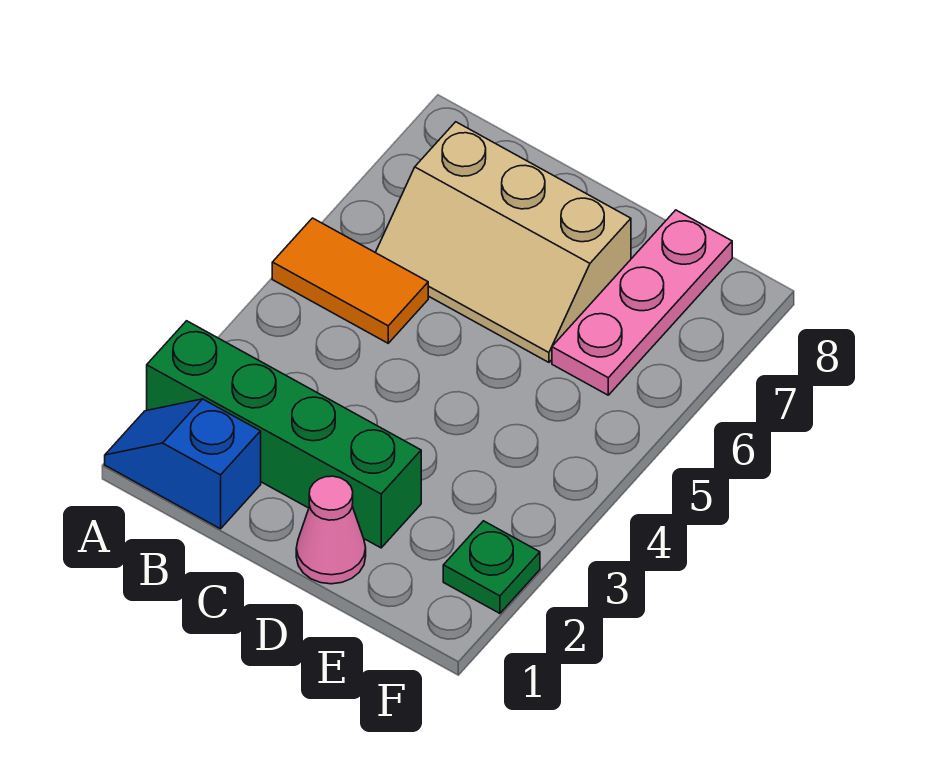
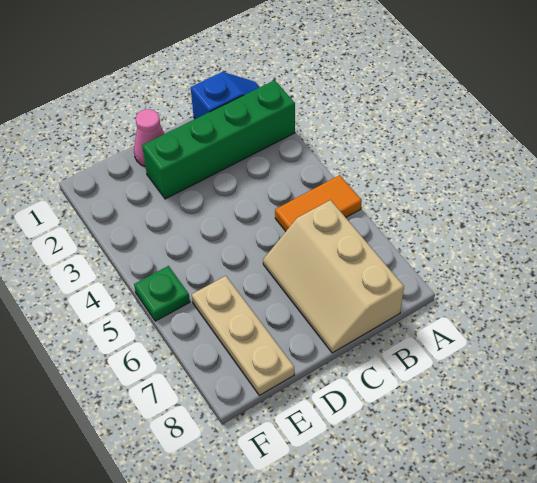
tan 2x3 slope [375,122,631,362] -> tan 2x3 slope turned to [263,200,404,353]
pink 1x3 plate [552,210,732,395] -> tan 1x3 plate [192,276,294,395]
green 1x1 plate [443,521,540,613] -> green 1x1 plate moved to [134,266,190,321]

